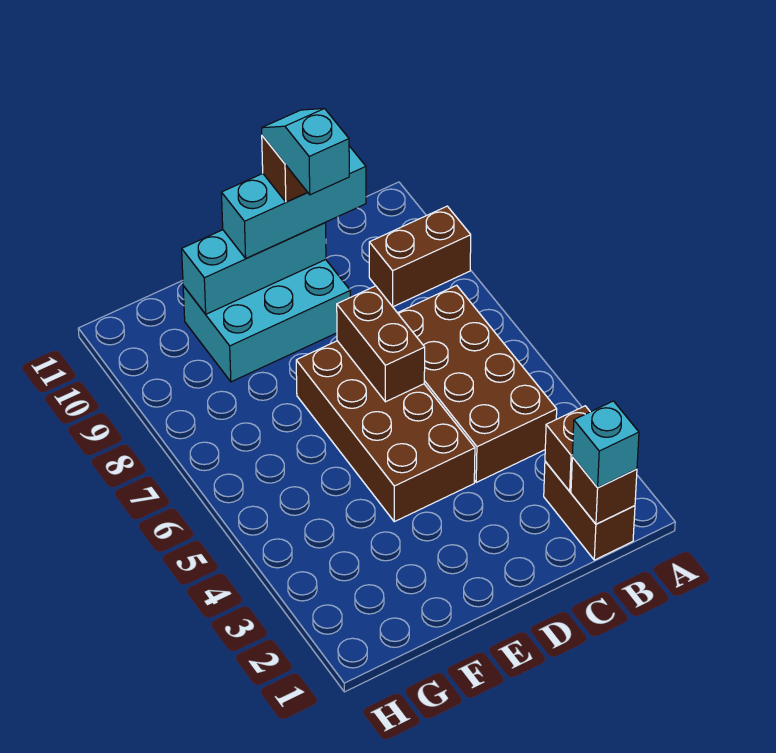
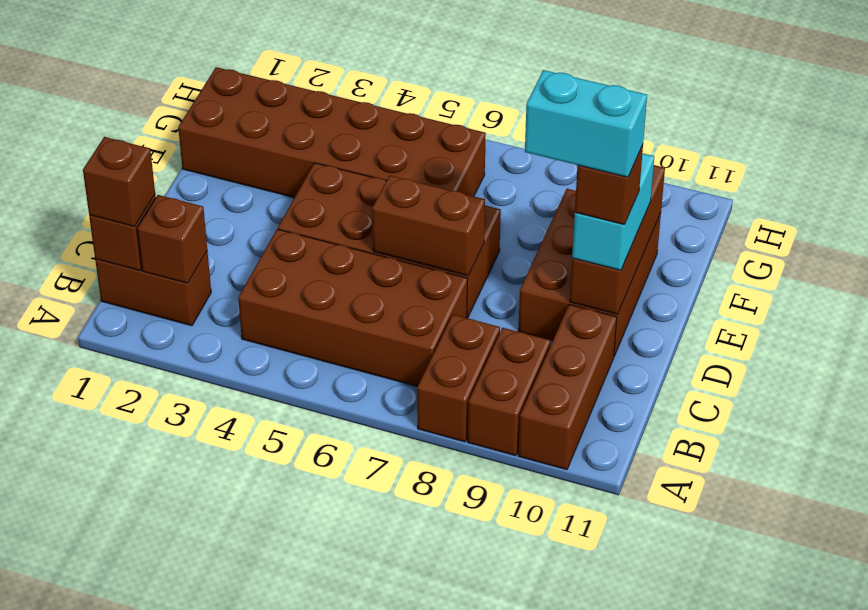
none -> brown 1x2 brick [417,315,500,442]
none -> brown 1x3 brick [519,304,617,470]
cyan 1x1 brick [572,401,639,488] -> brown 1x1 brick [83,137,155,227]
cyan 1x3 brick [221,146,366,258] -> cyan 1x2 brick [572,153,654,270]
cyan 2x3 brick [183,260,350,382] -> brown 2x3 brick [518,189,661,356]
cyan 1x2 slope [262,108,349,195] -> cyan 1x2 brick [525,70,647,177]
cyan 1x3 brick [182,223,326,314] -> brown 1x3 brick [570,165,665,314]
none -> brown 2x6 brick [178,67,486,198]

